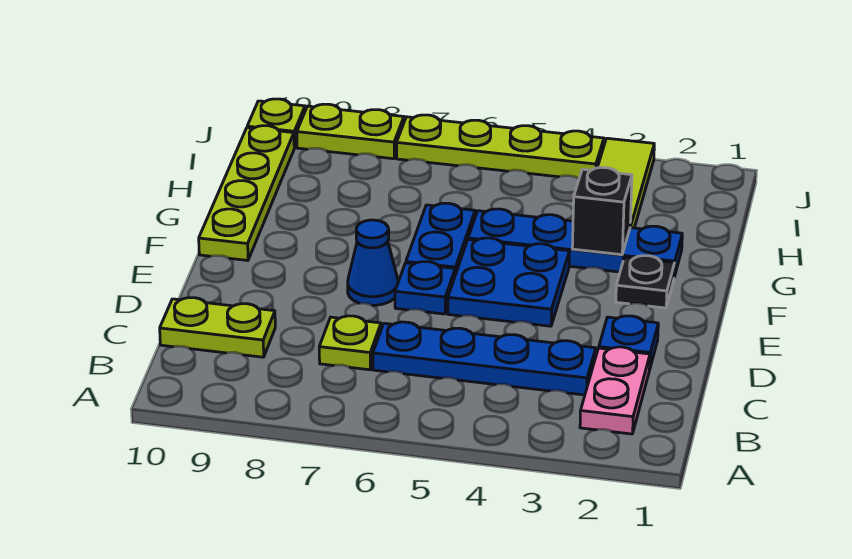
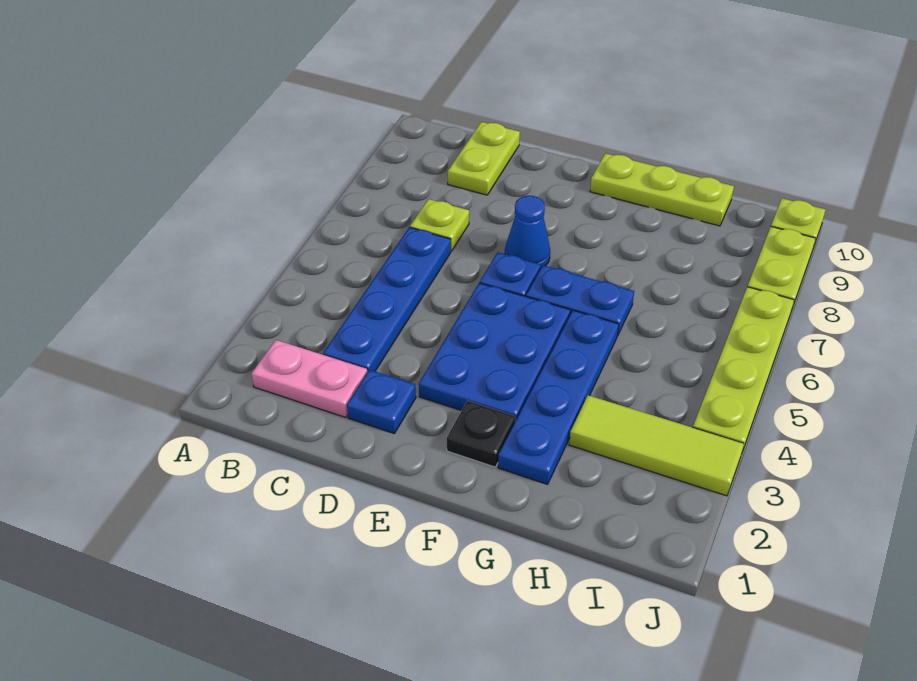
blue 2x2 plate [448,238,569,326] -> blue 2x3 plate [419,283,570,421]
lime 1x4 plate [199,126,294,260] -> lime 1x3 plate [590,153,734,226]
black 1x1 brick [572,167,632,255] -> none

